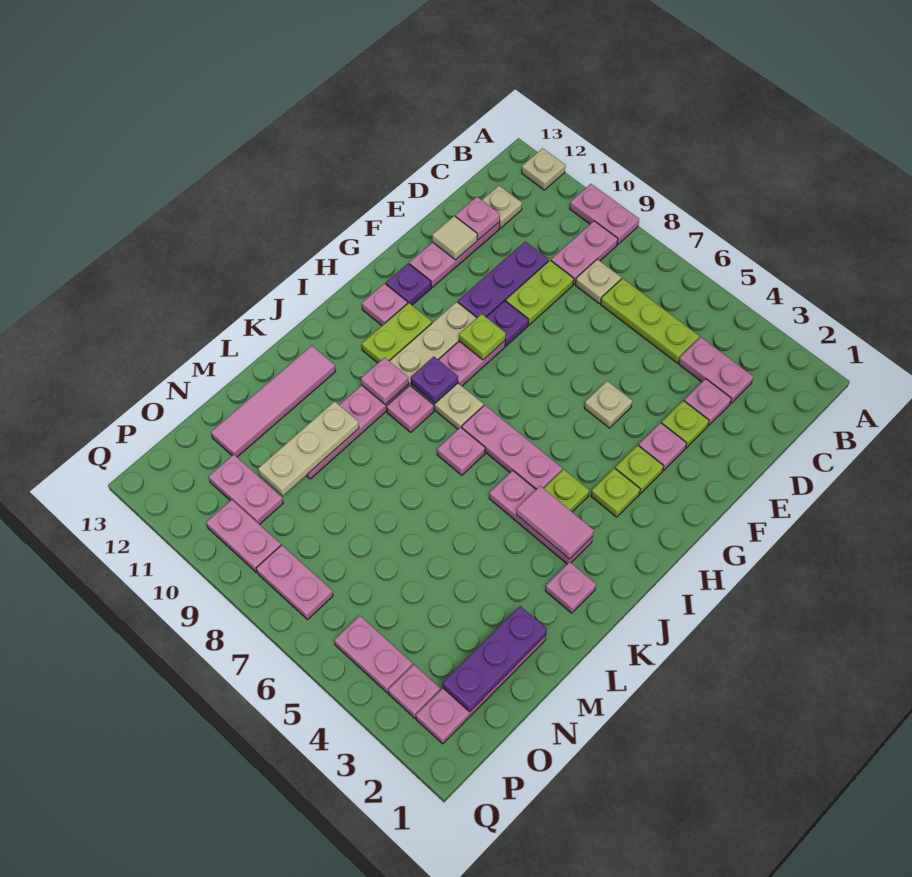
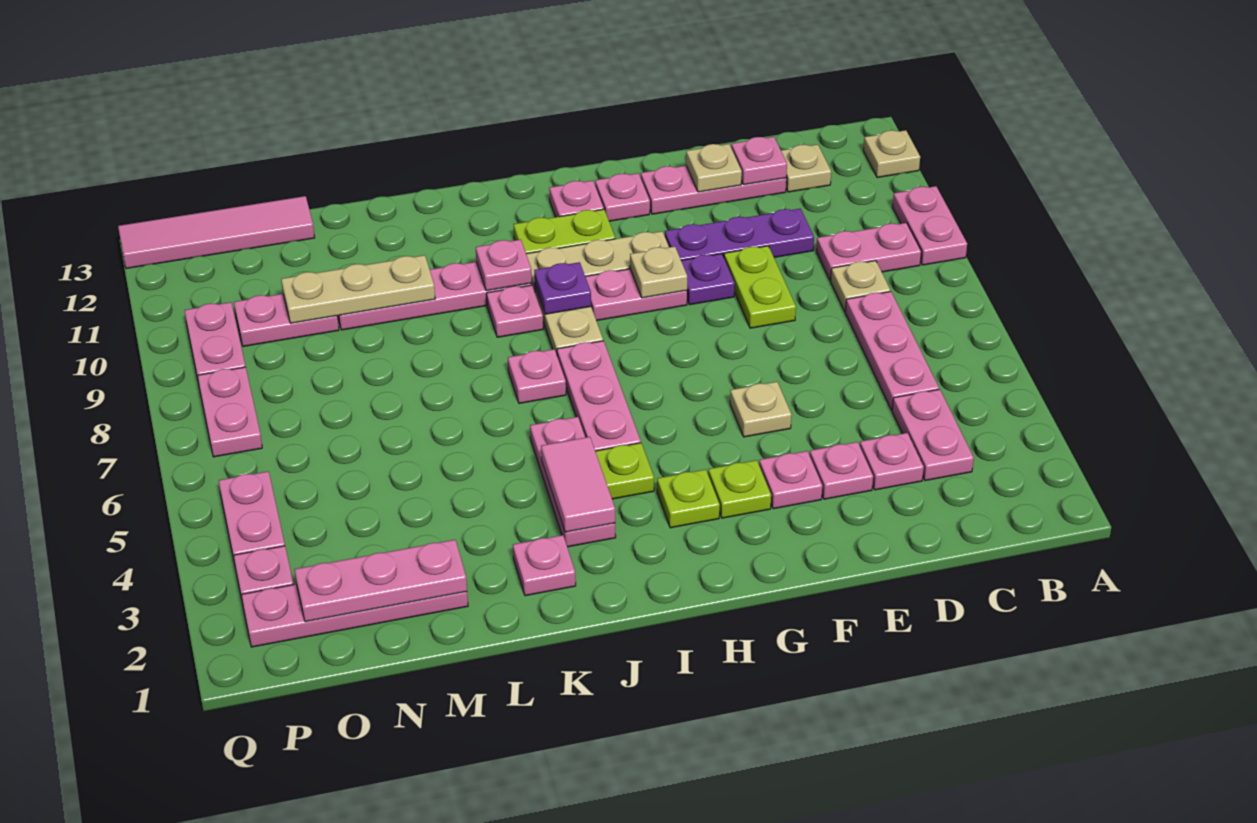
lime 1x3 plate [601,278,699,363] -> pink 1x3 plate [845,292,939,410]
lime 1x2 plate [506,260,574,325] -> lime 1x2 plate turned to [724,246,796,328]
lime 1x1 plate [662,401,709,448] -> pink 1x1 plate [810,442,873,499]
tan 1x1 tile [432,216,477,260] -> tan 1x1 plate [686,144,742,192]
lime 1x1 plate [459,314,506,360] -> tan 1x1 plate [630,247,687,298]
purple 1x1 plate [386,263,431,305] -> pink 1x1 plate [595,173,650,221]
pink 1x4 tile [211,346,336,457] -> pink 1x4 tile moved to [118,196,315,269]
purple 1x3 plate [443,606,547,712] -> pink 1x3 plate [294,540,467,622]
pink 1x2 plate [209,454,283,525] -> pink 1x2 plate turned to [234,294,339,347]

